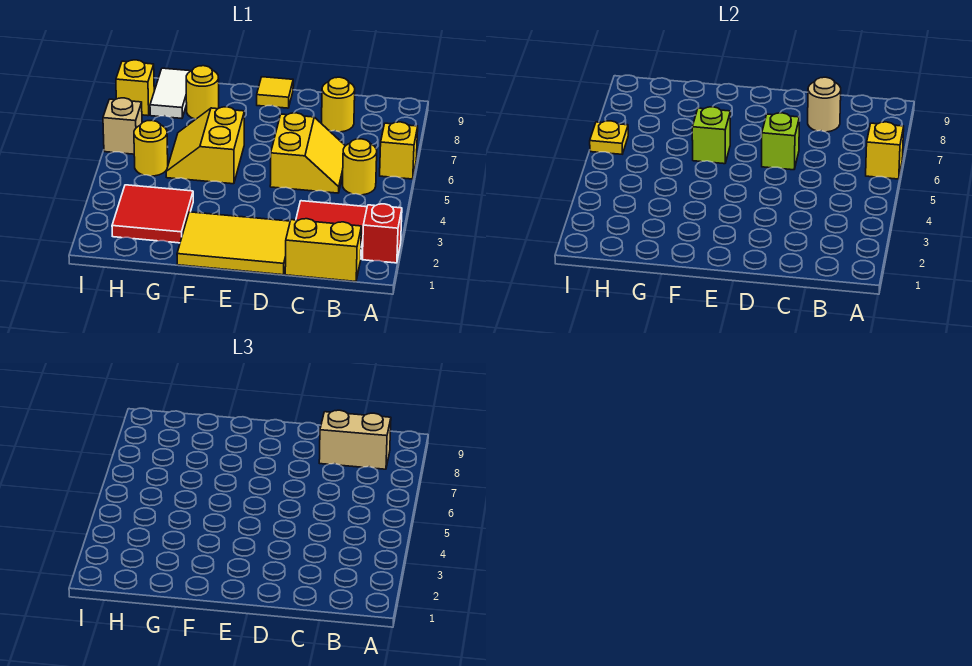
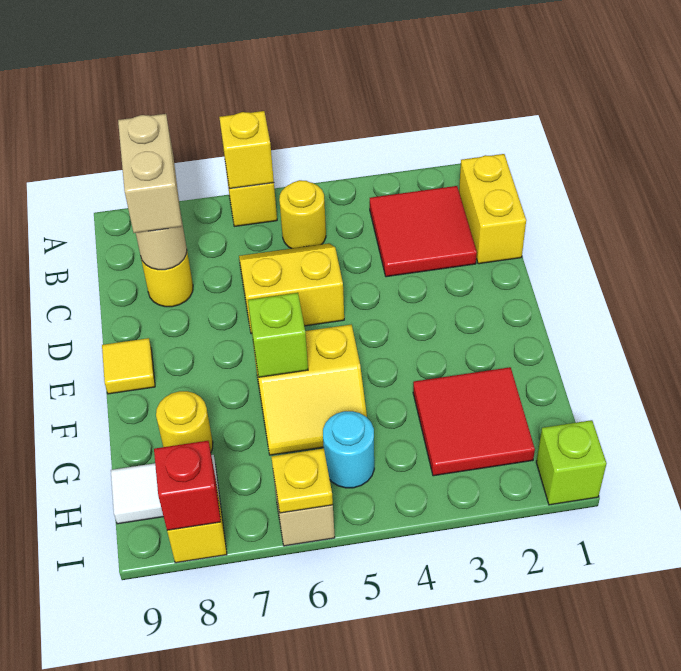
red 1x1 brick [362,204,402,263] -> red 1x1 brick moved to [154,441,221,530]
yellow 2x3 tile [177,212,290,275] -> none
lime 1x1 brick [762,113,799,170] -> lime 1x1 brick moved to [536,420,607,505]
yellow 1x1 round brick [134,121,168,176] -> cyan 1x1 round brick [323,411,374,488]

